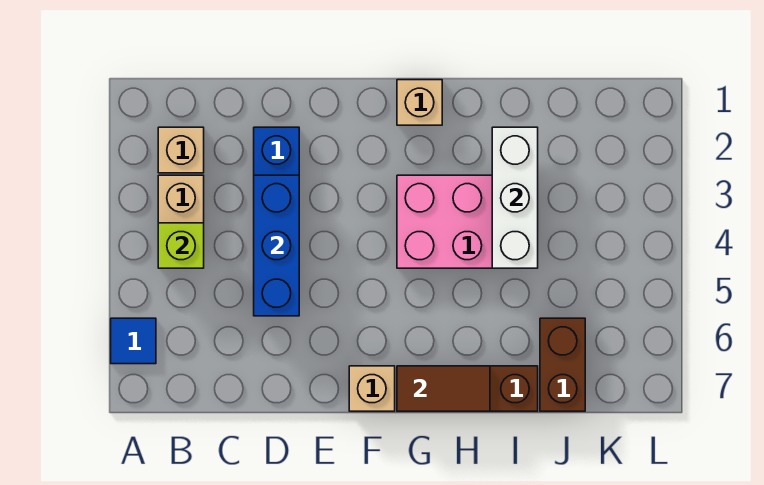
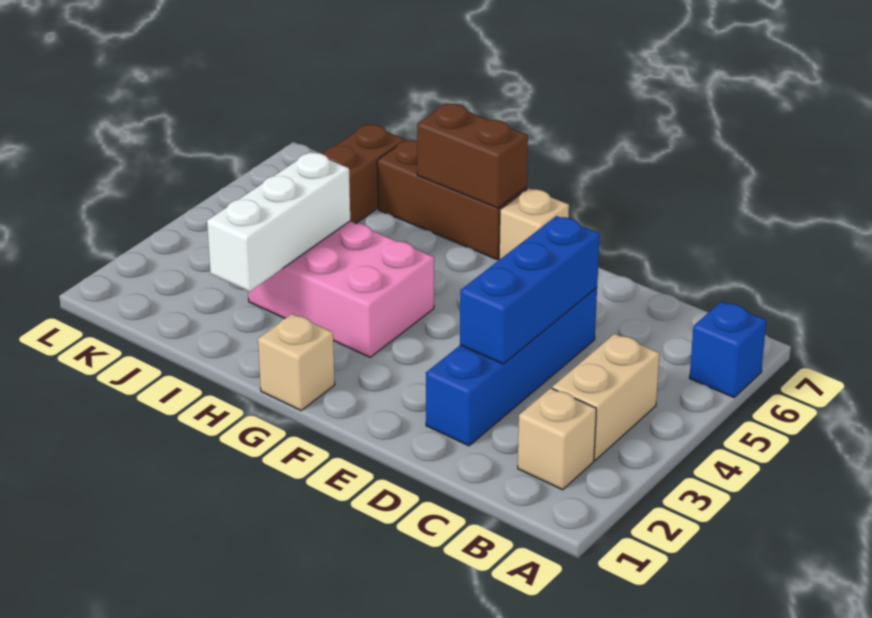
blue 1x1 tile [111,318,156,364] -> blue 1x1 brick [690,301,766,397]
lime 1x1 brick [158,223,204,268] -> none
brown 1x2 tile [397,366,490,411] -> brown 1x2 brick [417,104,528,208]

